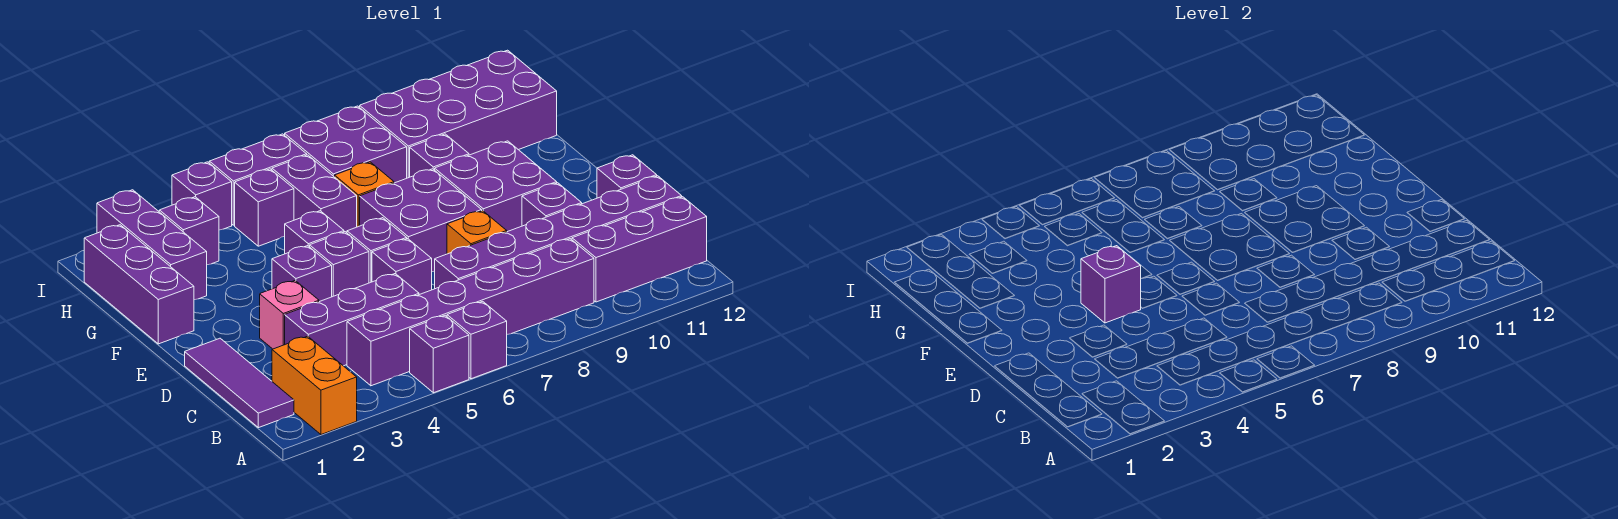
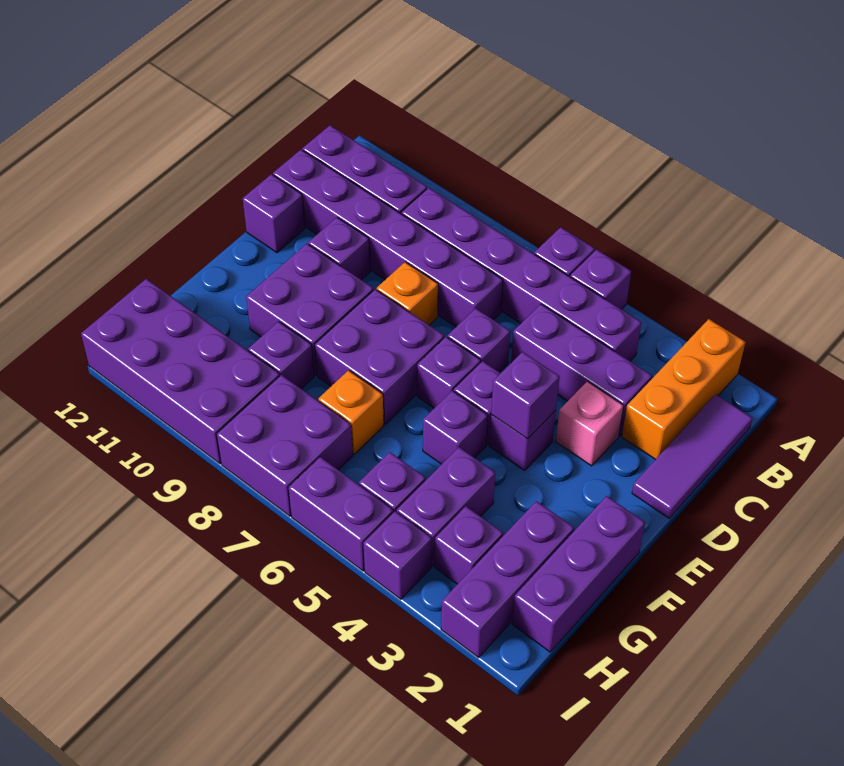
orange 1x2 brick [272,336,357,435] -> orange 1x3 brick [622,319,745,460]
purple 1x2 brick [272,155,357,233] -> purple 1x2 brick moved to [397,447,495,566]

